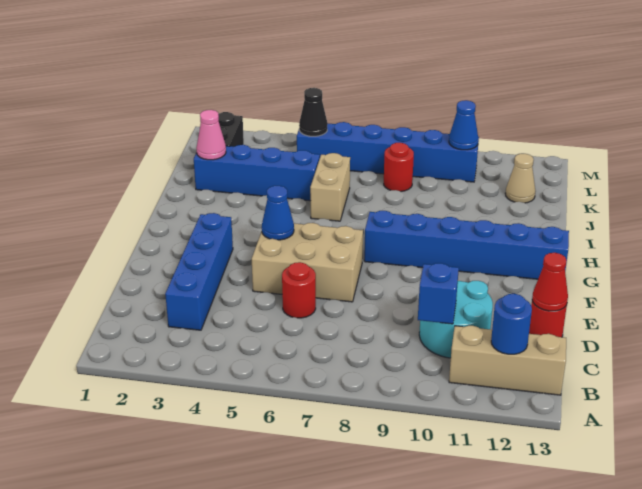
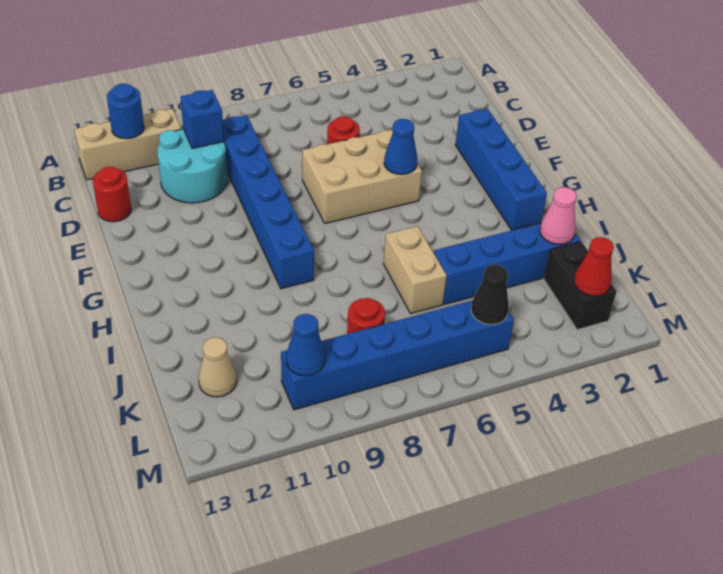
blue 1x4 brick [165,213,233,330] -> blue 1x4 brick moved to [455,109,547,230]
red 1x1 cone [532,253,568,311] -> red 1x1 cone moved to [574,237,614,296]
blue 1x6 brick [364,211,569,279] -> blue 1x6 brick turned to [223,115,314,289]

